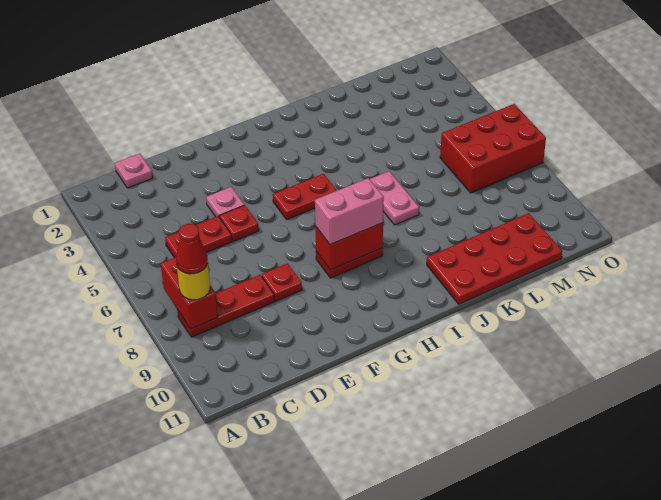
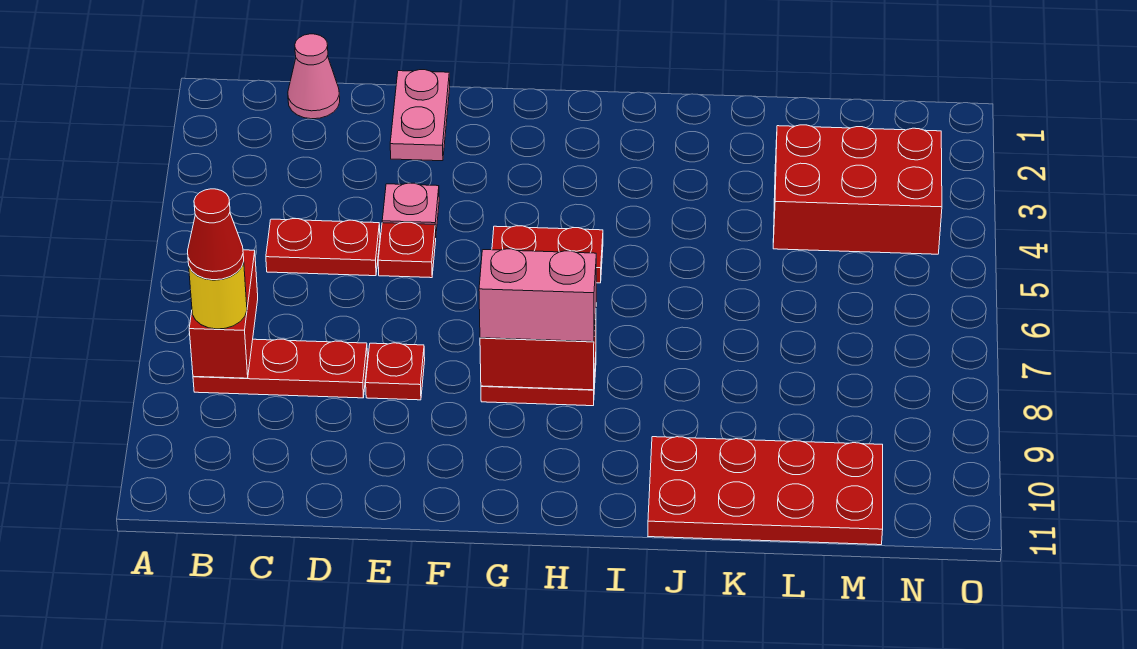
pink 1x1 plate [115,154,153,188] -> pink 1x1 cone [288,34,340,119]
pink 1x2 plate [370,171,419,225] -> pink 1x2 plate moved to [390,70,450,161]
red 2x3 brick [440,104,546,193] -> red 2x3 brick moved to [773,125,942,254]

